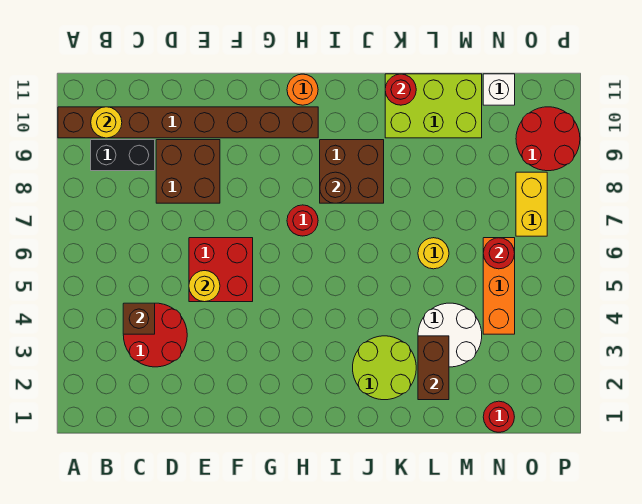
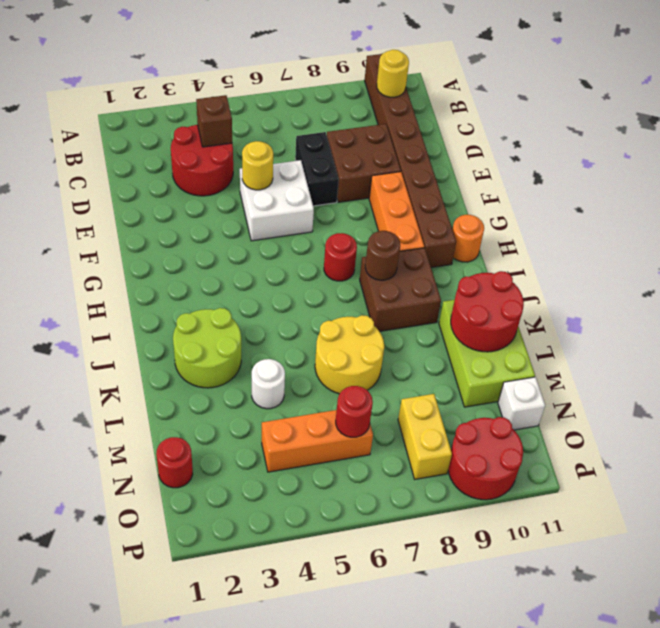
black 1x2 brick [91,140,155,171] -> black 1x2 brick moved to [295,132,339,206]
red 2x2 brick [189,238,253,302] -> white 2x2 brick [240,160,314,241]
none -> orange 1x3 brick [369,172,424,251]
red 1x1 round brick [385,74,416,105] -> red 2x2 round brick [451,271,524,352]
brown 1x2 brick [418,336,449,400] -> none
white 2x2 round brick [418,303,482,367] -> white 1x1 round brick [252,359,285,409]
yellow 1x1 round brick [418,238,449,269] -> yellow 2x2 round brick [315,315,384,394]
yellow 1x2 brick [516,172,547,236] -> yellow 1x2 brick turned to [398,394,452,479]

